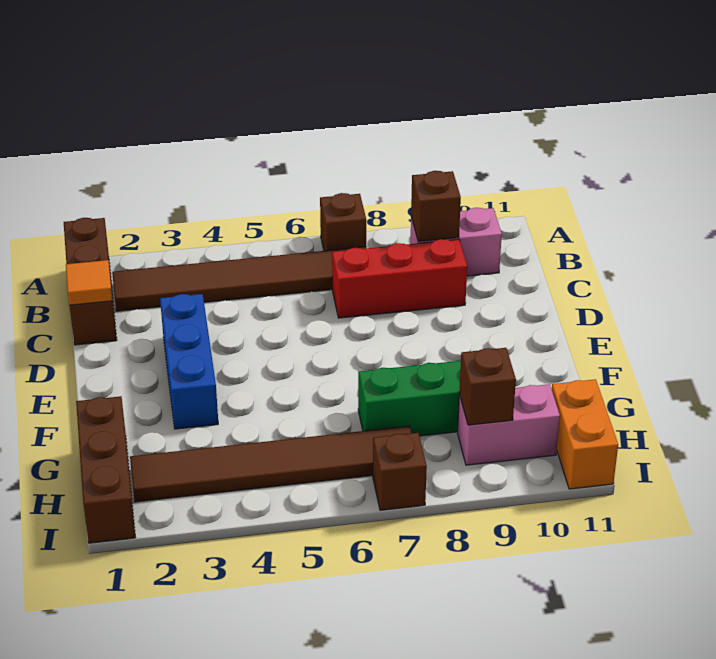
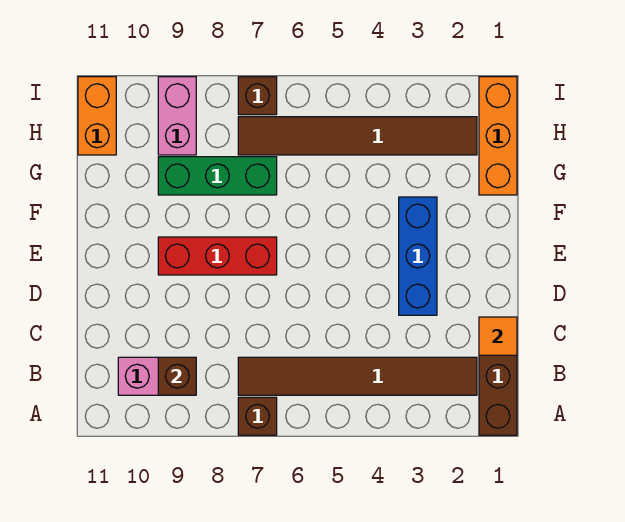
red 1x3 brick [332,239,467,318] -> red 1x3 brick moved to [158,237,277,275]
brown 1x3 brick [76,396,135,543] -> orange 1x3 brick [479,77,517,195]
pink 1x2 brick [458,384,560,465] -> pink 1x2 brick turned to [158,77,196,155]
brown 1x1 brick [459,348,516,425] -> none

